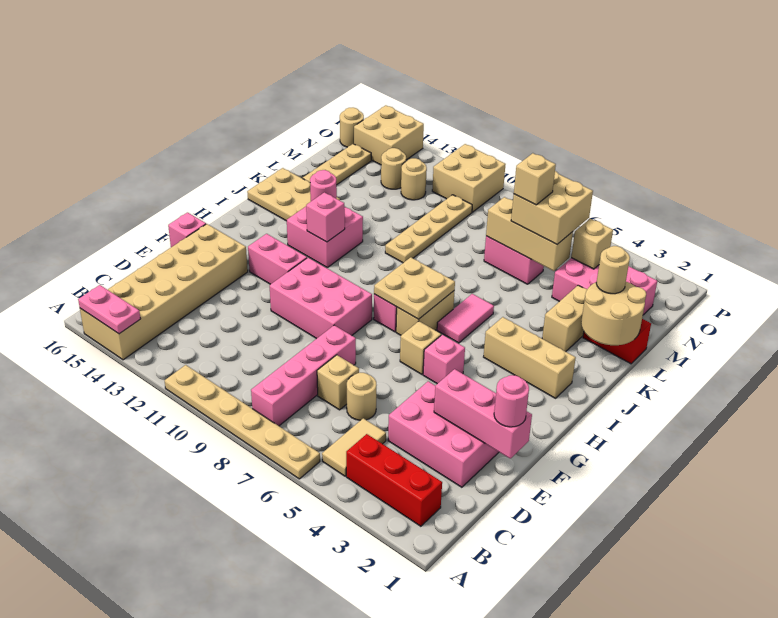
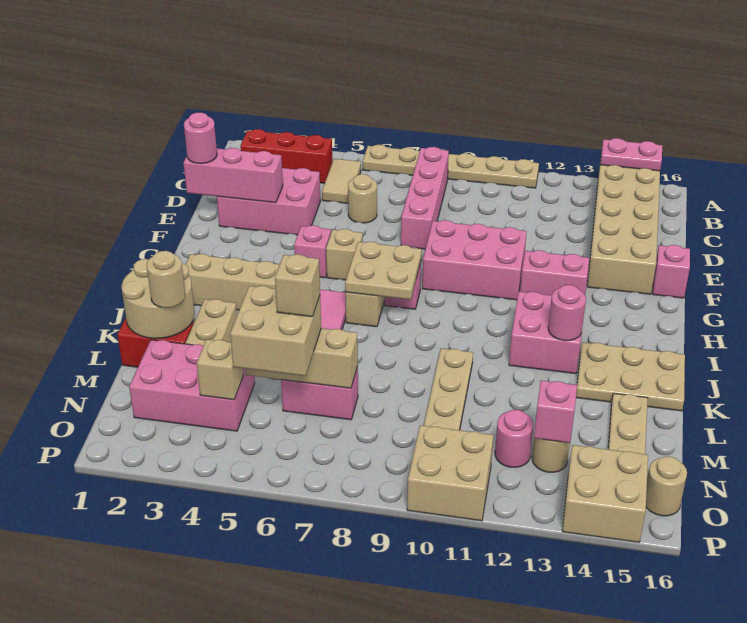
tan 1x1 brick [317,355,359,410] -> none
pink 1x1 brick [306,192,345,242] -> pink 1x1 brick moved to [534,381,577,443]
tan 1x1 round brick [401,158,427,200] -> pink 1x1 round brick [495,410,534,467]

